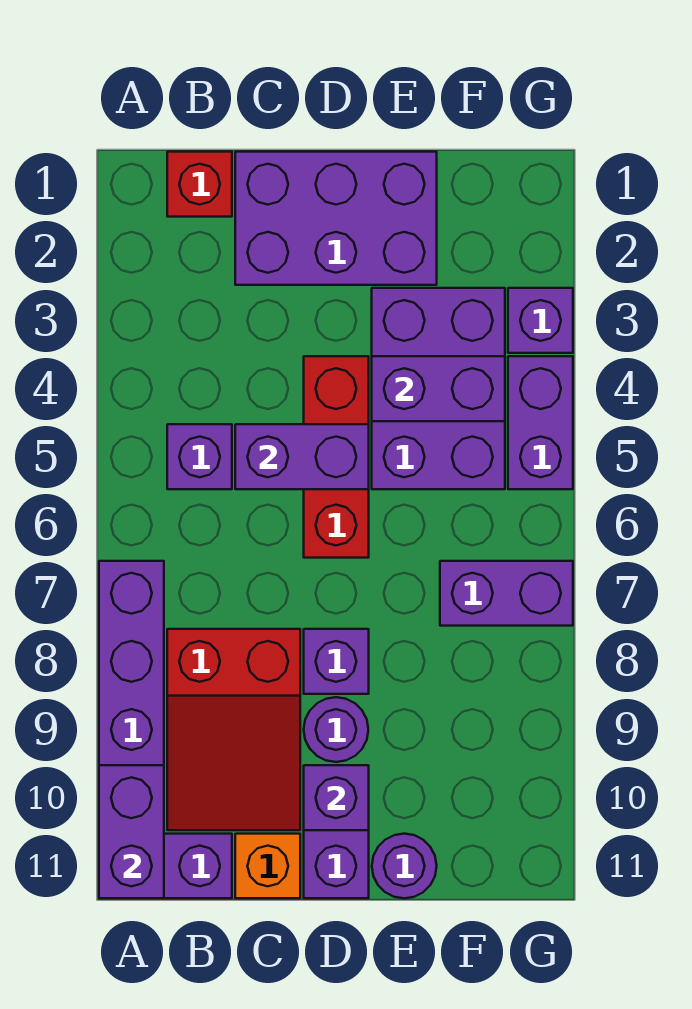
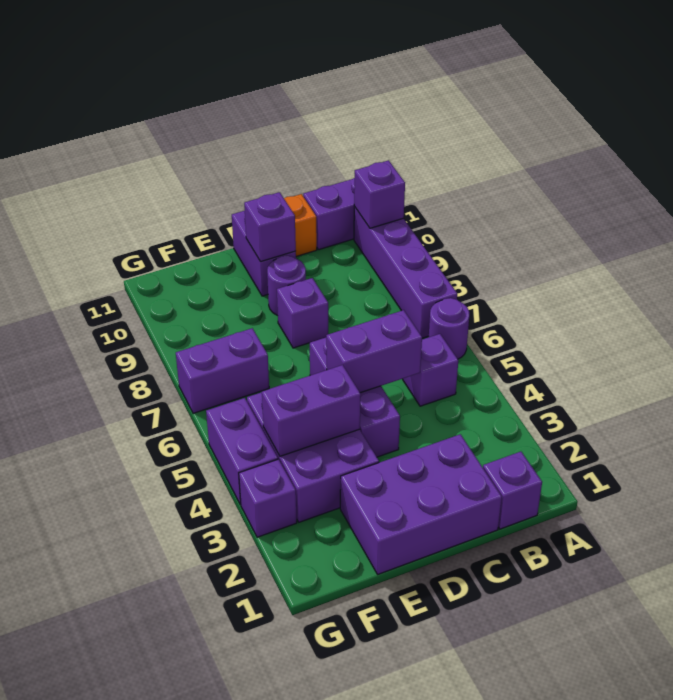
purple 1x2 brick [99,765,164,898] -> purple 1x1 brick [354,160,405,228]
red 1x1 brick [167,152,232,217] -> purple 1x1 brick [483,452,542,529]
red 2x3 slope [167,629,300,830] -> none
red 1x3 brick [304,356,369,558] -> purple 1x3 brick [310,338,400,457]
purple 1x1 round brick [372,834,437,898] -> purple 1x1 round brick moved to [429,298,469,359]

